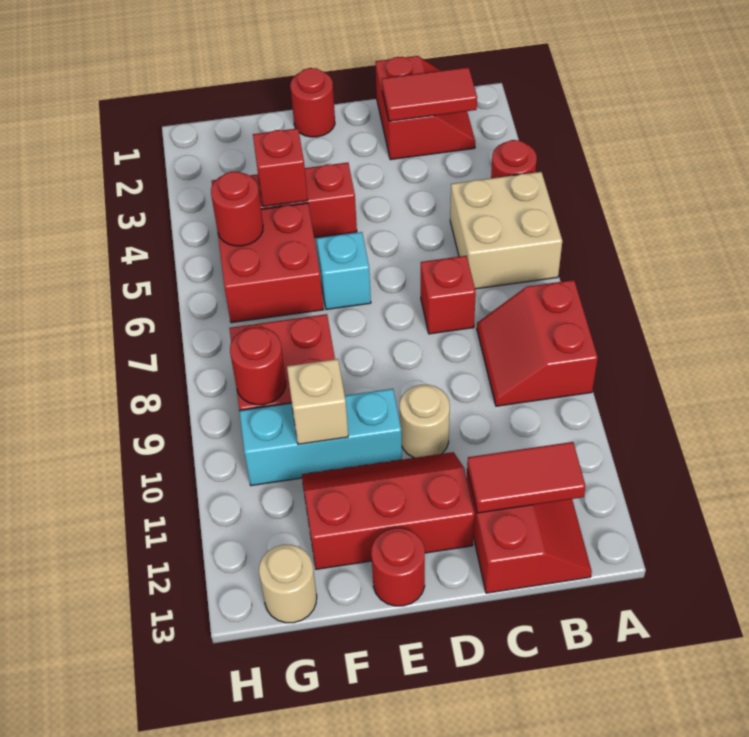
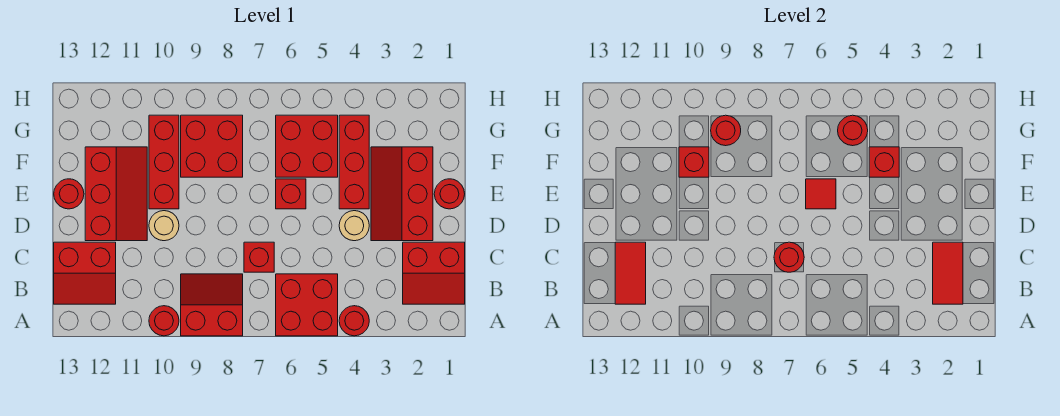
tan 2x2 brick [450,172,562,289] -> red 2x2 brick [276,274,338,336]
none -> red 1x1 round brick [149,306,179,336]
none -> red 1x1 round brick [774,242,804,272]
none -> red 2x3 slope [371,147,433,241]
cyan 1x1 brick [317,232,371,310] -> red 1x1 brick [276,179,306,209]
none -> red 1x1 tile [806,179,836,209]
cyan 1x3 brick [239,389,402,486] -> red 1x3 brick [149,115,179,209]
tan 1x1 brick [287,359,348,444] -> red 1x1 brick [679,147,709,177]
tan 1x1 round brick [259,545,317,623] -> tan 1x1 round brick moved to [339,211,369,241]

